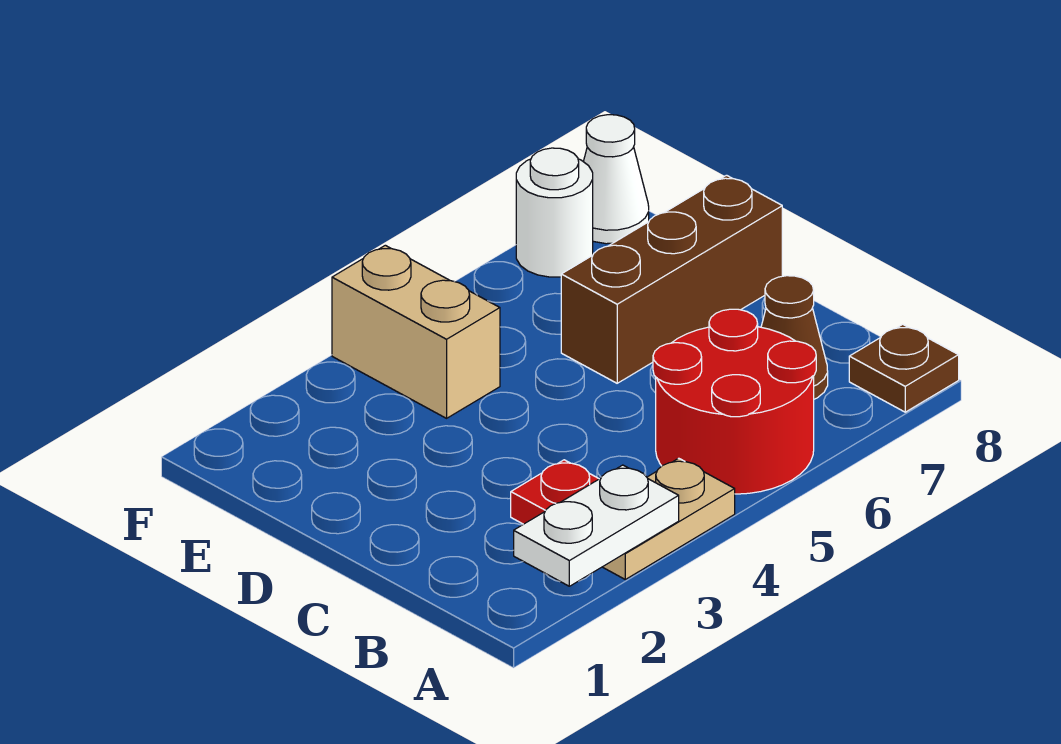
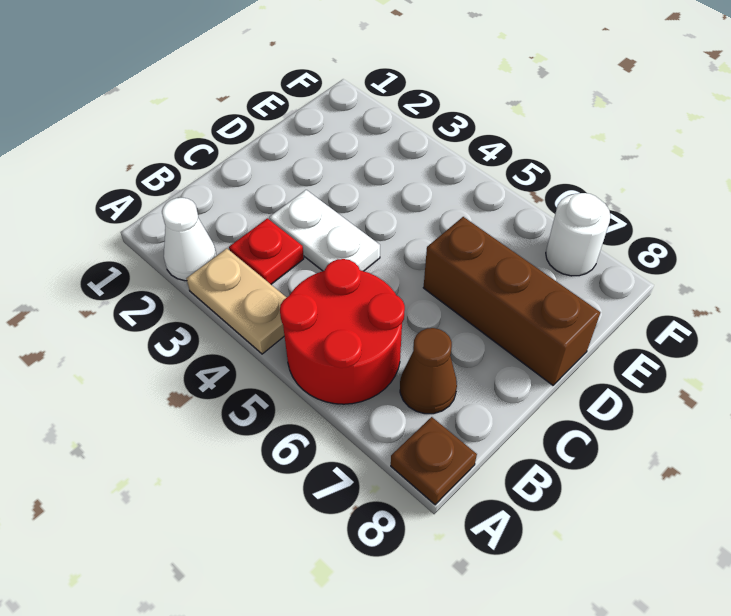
white 1x2 plate [514,465,679,586] -> white 1x2 plate moved to [269,190,380,271]
tan 1x2 brick [332,245,500,418] -> none
white 1x1 cone [583,115,649,244] -> white 1x1 cone moved to [162,198,217,281]

